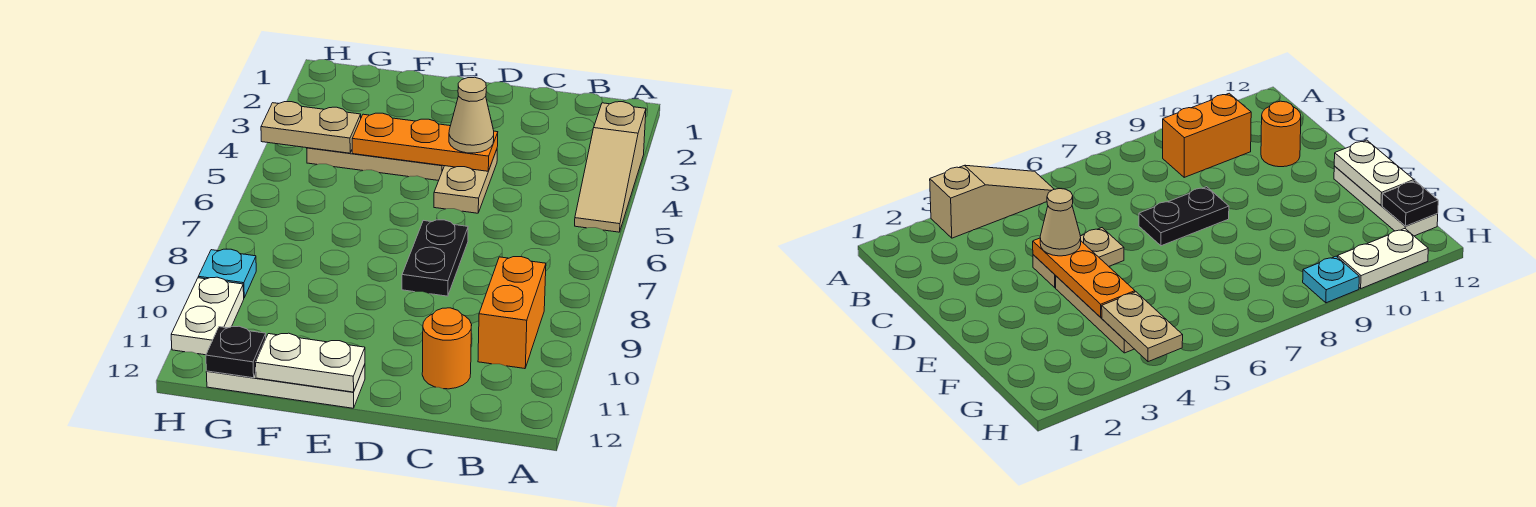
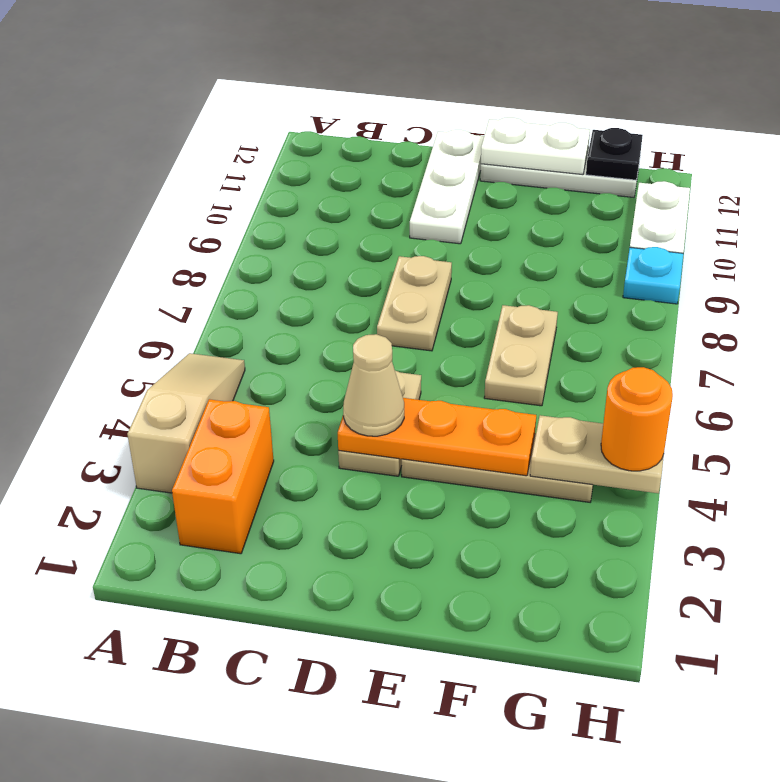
orange 1x2 brick [478,257,546,369] -> orange 1x2 brick moved to [172,399,274,554]
orange 1x1 round brick [422,308,472,389] -> orange 1x1 round brick moved to [601,367,673,471]
black 1x2 plate [402,220,468,296] -> tan 1x2 plate [377,256,452,351]
none -> white 1x3 plate [410,130,484,244]
none -> tan 1x2 plate [484,305,558,406]

